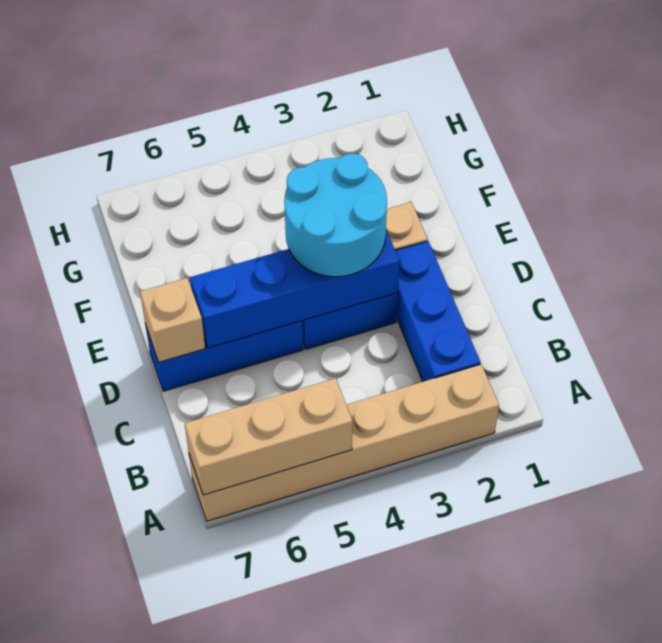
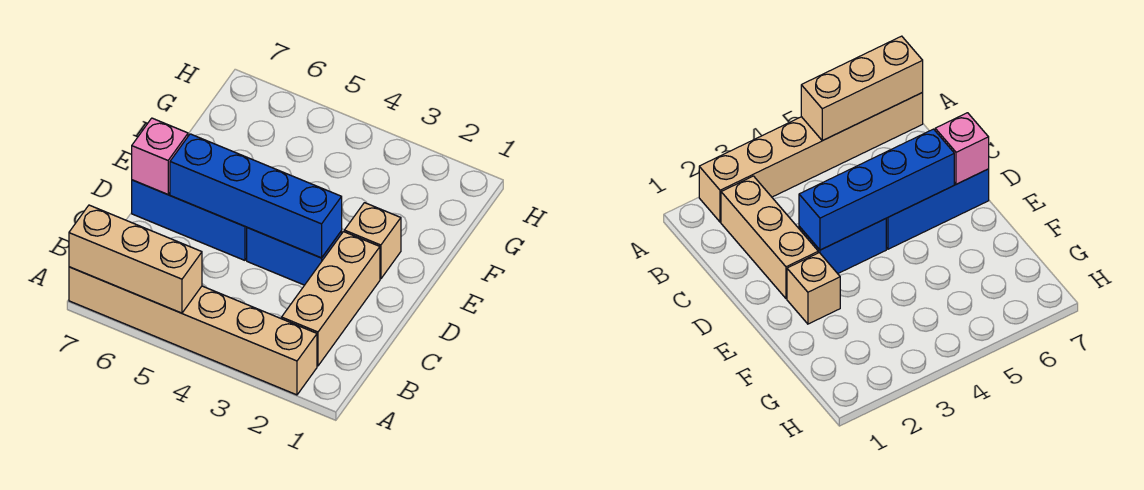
blue 1x3 brick [396,241,481,382] -> tan 1x3 brick [282,232,380,366]
cyan 2x2 round brick [284,153,387,277] -> none
tan 1x1 brick [140,278,205,362] -> pink 1x1 brick [132,118,188,194]

